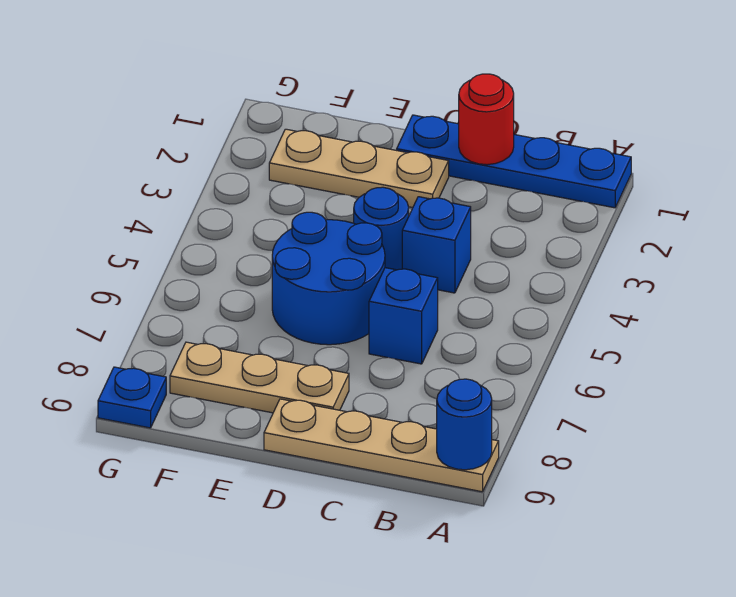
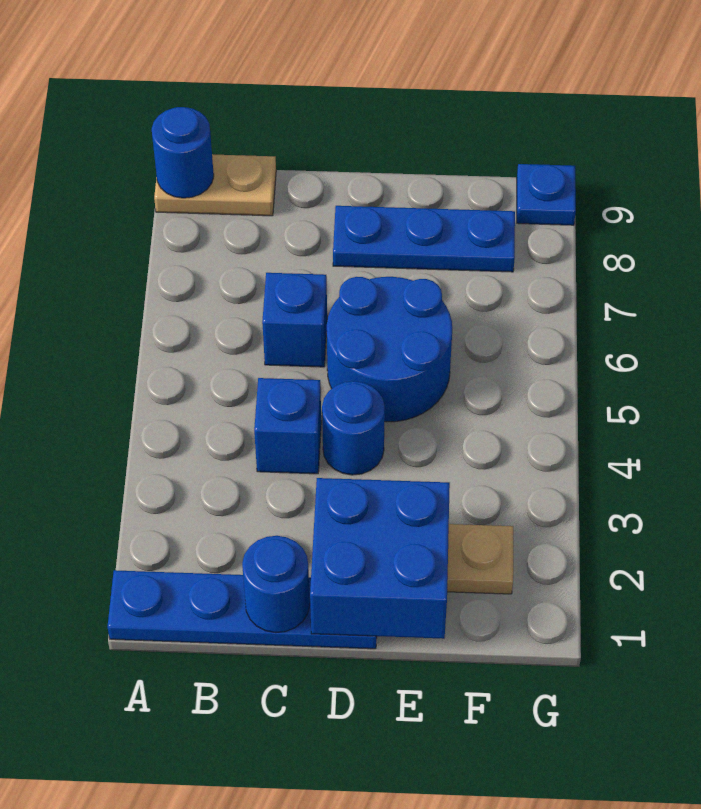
tan 1x4 plate [264,399,499,492] -> tan 1x2 plate [154,154,276,216]
red 1x1 round brick [459,74,514,165] -> blue 1x1 round brick [242,536,310,633]
none -> blue 2x2 brick [310,478,450,639]
tan 1x3 plate [170,342,349,413] -> blue 1x3 plate [333,206,515,272]

